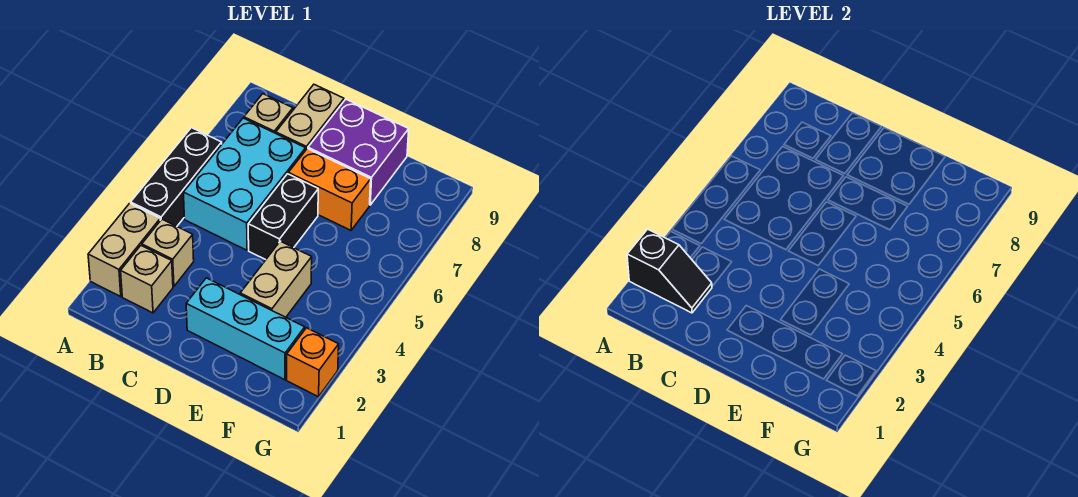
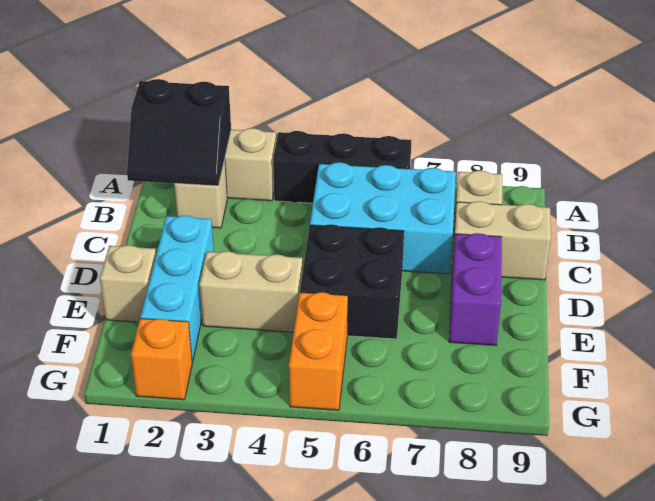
black 1x2 slope [627,229,712,313] -> black 2x2 slope [127,79,231,186]
tan 1x1 brick [142,219,194,286] -> tan 1x1 brick moved to [100,245,156,322]
black 1x2 brick [248,174,318,260] -> black 2x2 brick [300,224,404,339]
orange 1x2 brick [288,149,371,230] -> orange 1x2 brick moved to [289,292,348,410]
purple 2x2 brick [308,99,409,205] -> purple 1x2 brick [449,233,502,345]

